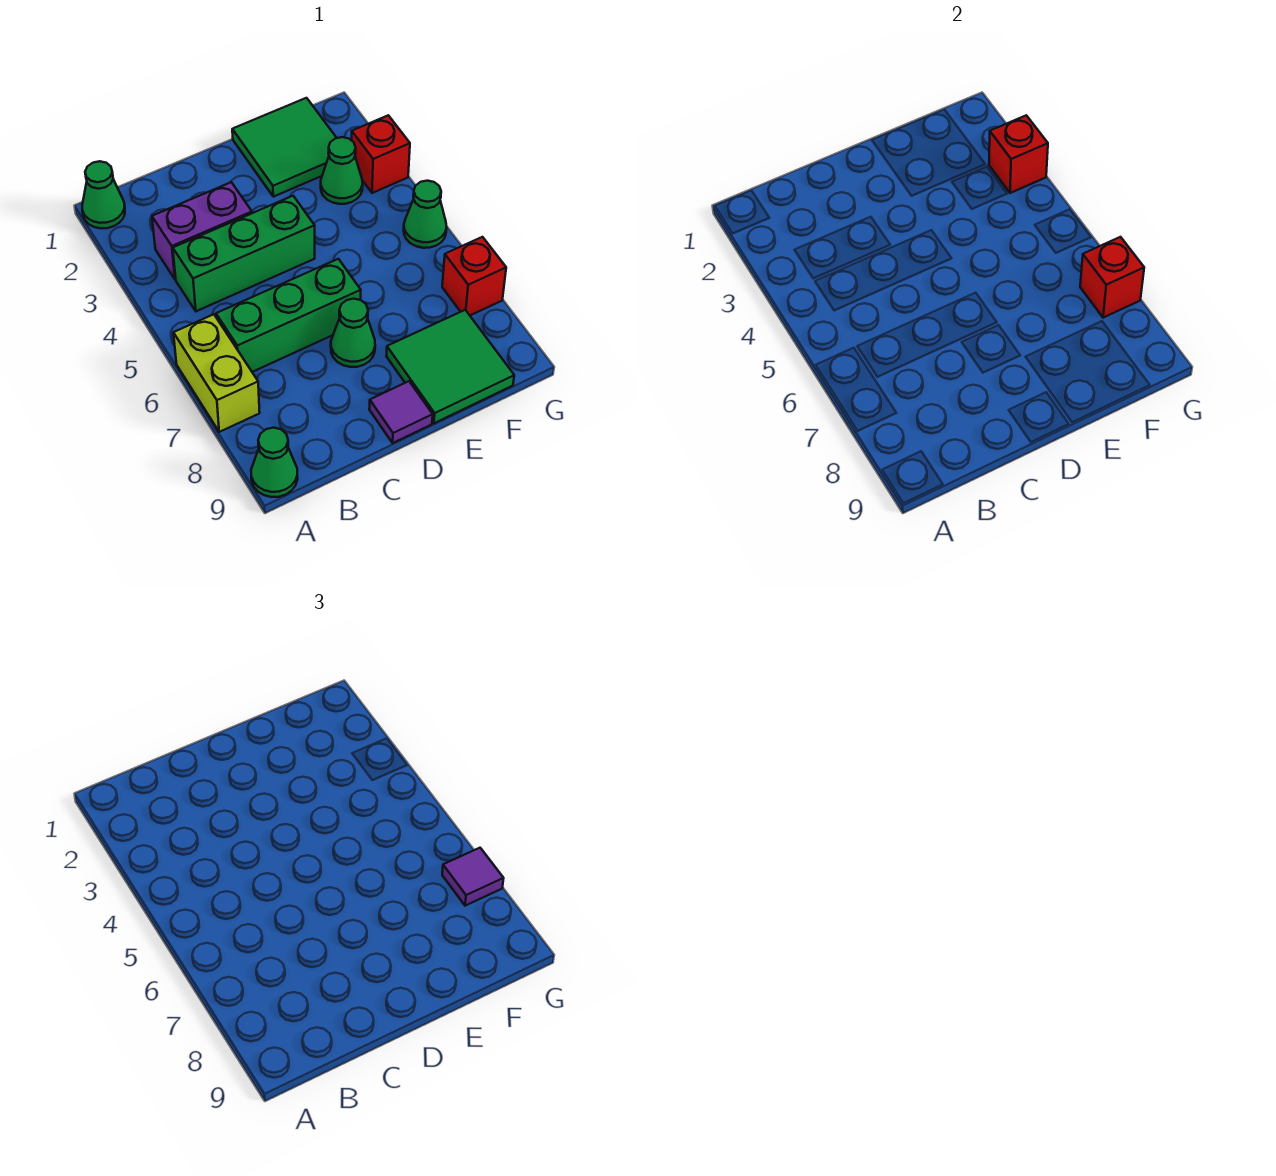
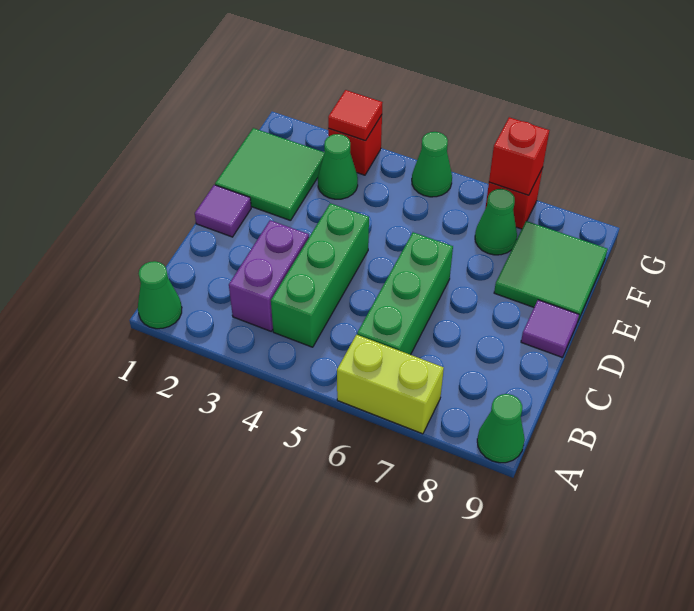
green 1x1 cone [331,299,375,367] -> green 1x1 cone moved to [475,189,517,255]
red 1x1 brick [989,115,1048,193] -> red 1x1 tile [328,90,383,141]
purple 1x1 tile [442,848,504,906] -> purple 1x1 tile moved to [195,185,251,237]

